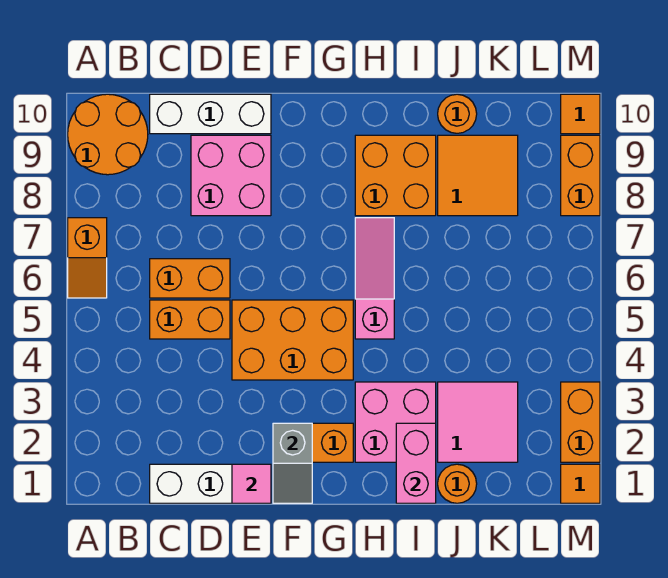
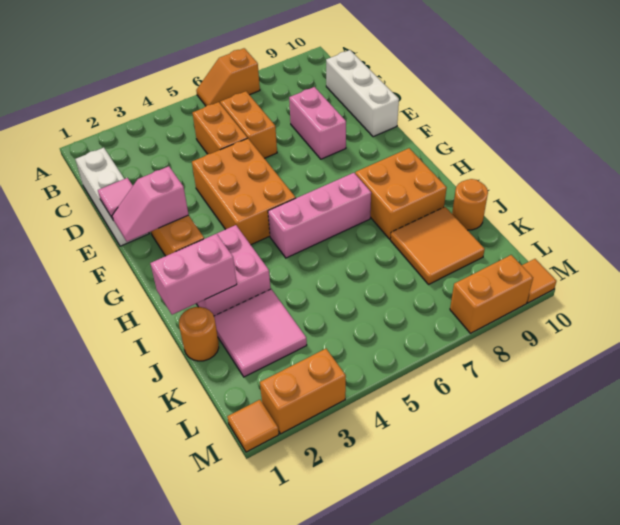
orange 2x2 round brick [68,94,148,175] -> none
pink 2x2 brick [191,135,271,216] -> pink 1x2 brick [289,87,346,159]
grey 1x2 slope [273,423,312,503] -> pink 1x2 slope [112,166,189,242]
pink 1x3 slope [355,218,394,339] -> pink 1x3 brick [268,173,371,258]

